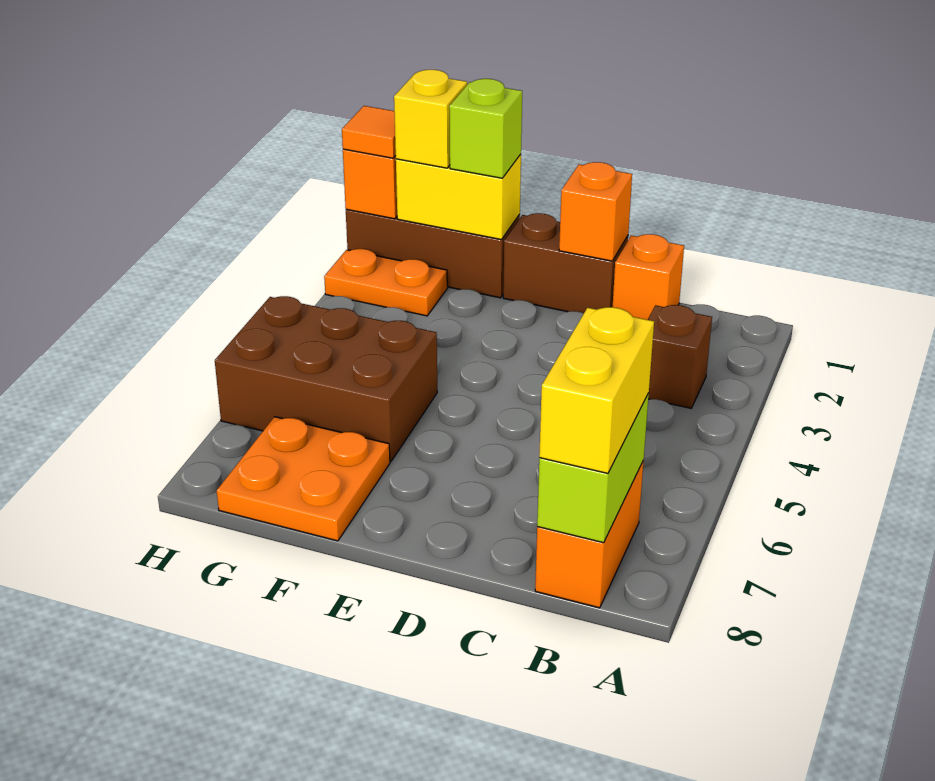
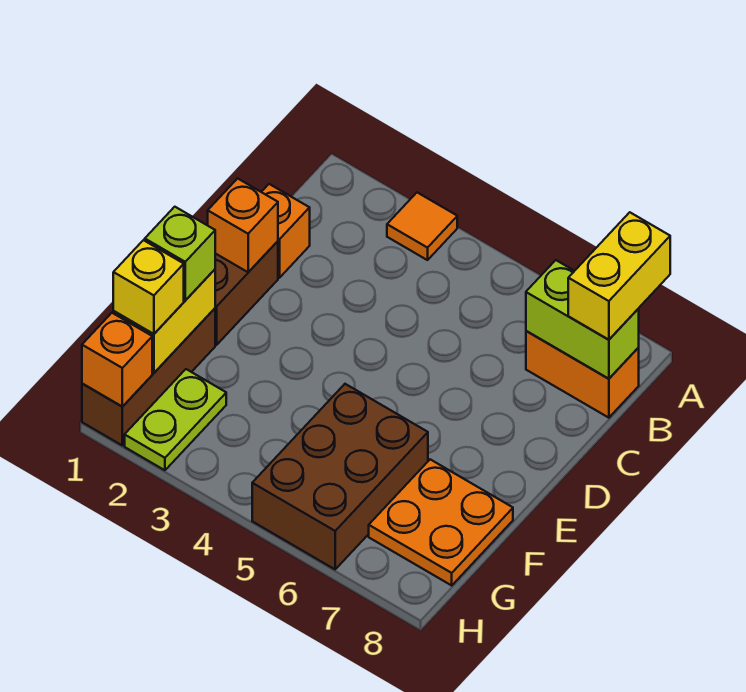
brown 1x1 brick [648,305,712,408] -> none
yellow 1x2 brick [539,307,654,473] -> yellow 1x2 brick turned to [568,212,670,340]
orange 1x2 plate [324,249,447,316] -> lime 1x2 plate [125,369,226,470]
orange 1x1 tile [342,106,396,158] -> orange 1x1 tile moved to [387,193,457,260]

